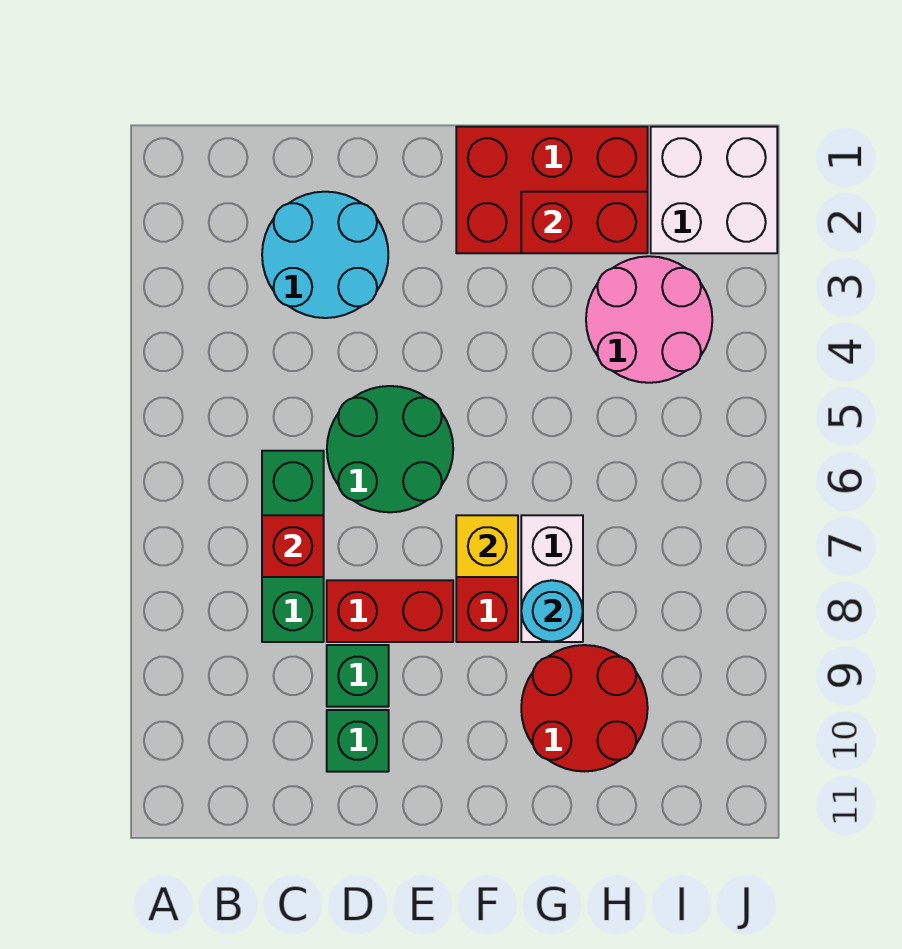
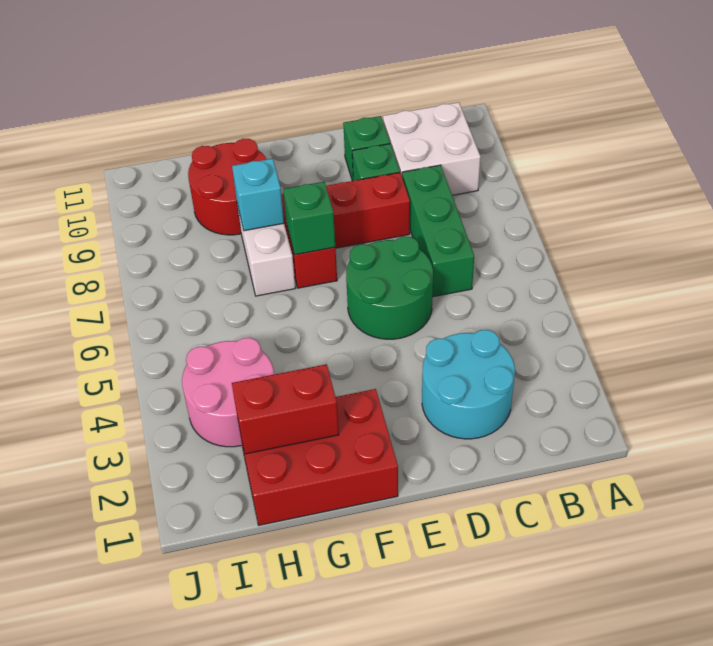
red 1x1 brick [262,515,324,577] -> none
yellow 1x1 brick [456,515,518,577] -> green 1x1 brick [283,182,335,255]
cyan 1x1 round brick [521,580,583,642] -> cyan 1x1 brick [232,159,284,231]
white 2x2 brick [651,127,777,253] -> white 2x2 brick moved to [383,102,481,195]

